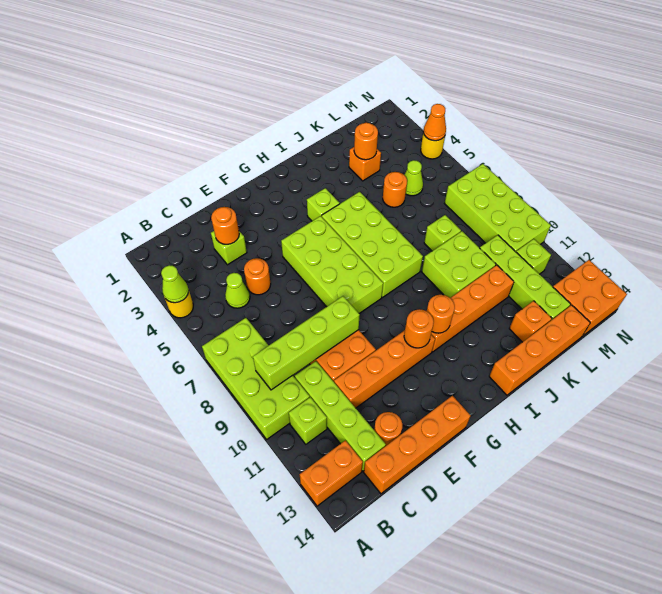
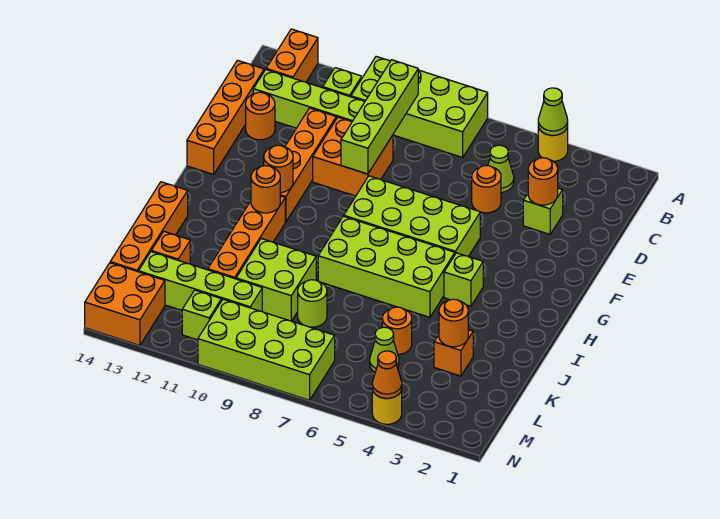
lime 1x1 brick [424,215,461,251] -> lime 1x1 round brick [298,280,327,327]

